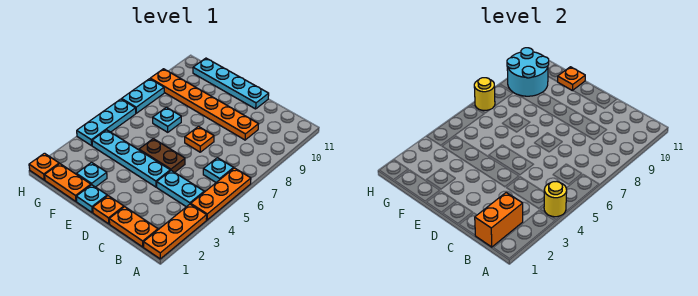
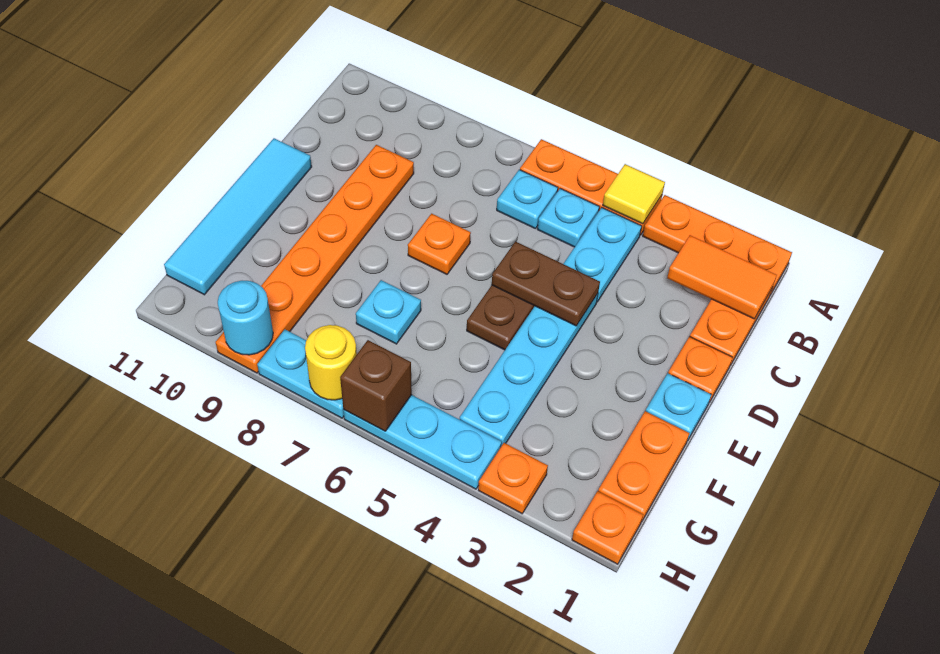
yellow 1x1 round brick [544,181,567,217] -> yellow 1x1 tile [603,164,665,224]
orange 1x2 brick [475,193,523,247] -> orange 1x2 tile [667,235,777,319]
none -> brown 1x2 plate [492,242,600,326]
cyan 1x4 plate [193,58,269,109] -> cyan 1x4 tile [164,138,312,295]
cyan 1x1 plate [76,163,107,187] -> cyan 1x1 plate moved to [538,189,599,247]
orange 1x1 plate [558,67,585,91] -> orange 1x1 plate moved to [478,443,548,513]
cyan 2x2 round brick [507,48,549,96] -> cyan 1x1 round brick [218,281,273,355]
none -> brown 1x1 brick [340,340,412,431]

